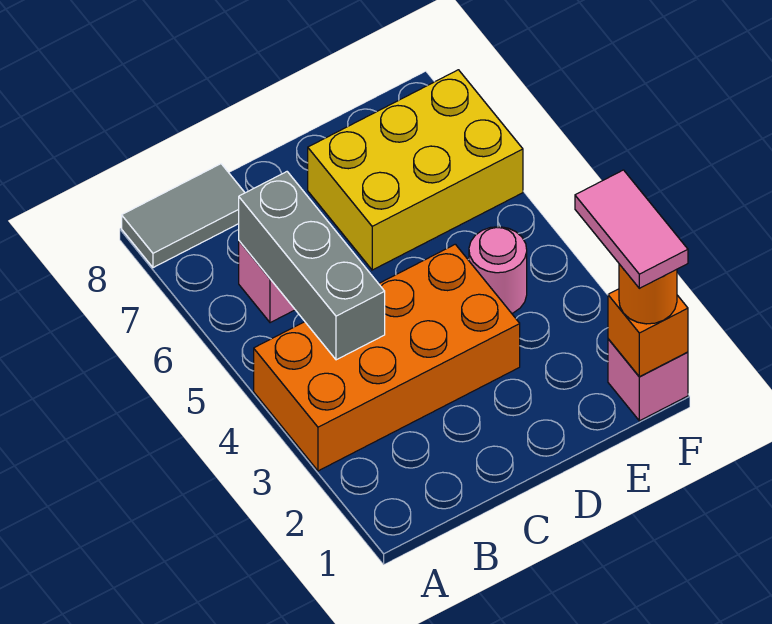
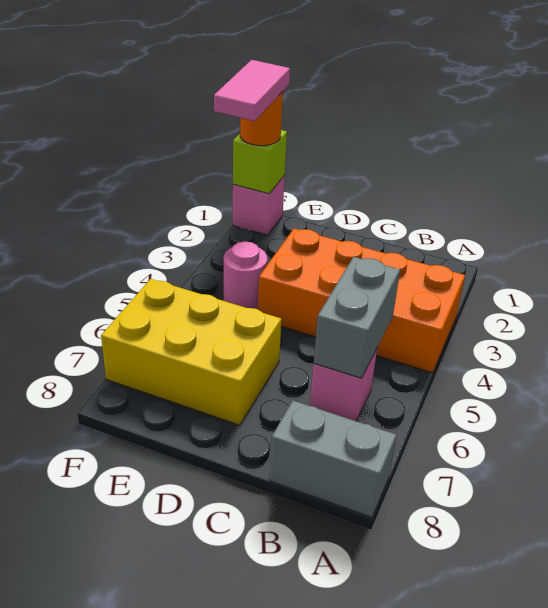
grey 1x2 tile [122,164,245,268] -> grey 1x2 brick [270,401,396,517]
grey 1x3 brick [239,172,385,360] -> grey 1x2 brick [314,257,400,378]
orange 1x1 brick [608,289,688,377] -> lime 1x1 brick [233,130,287,194]

